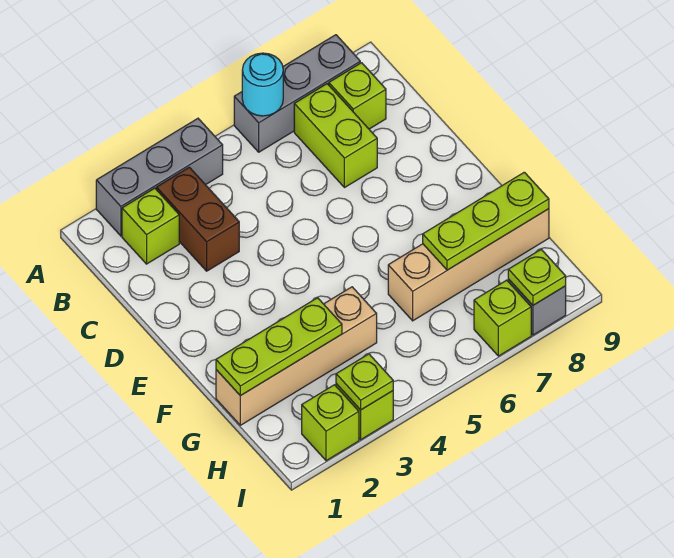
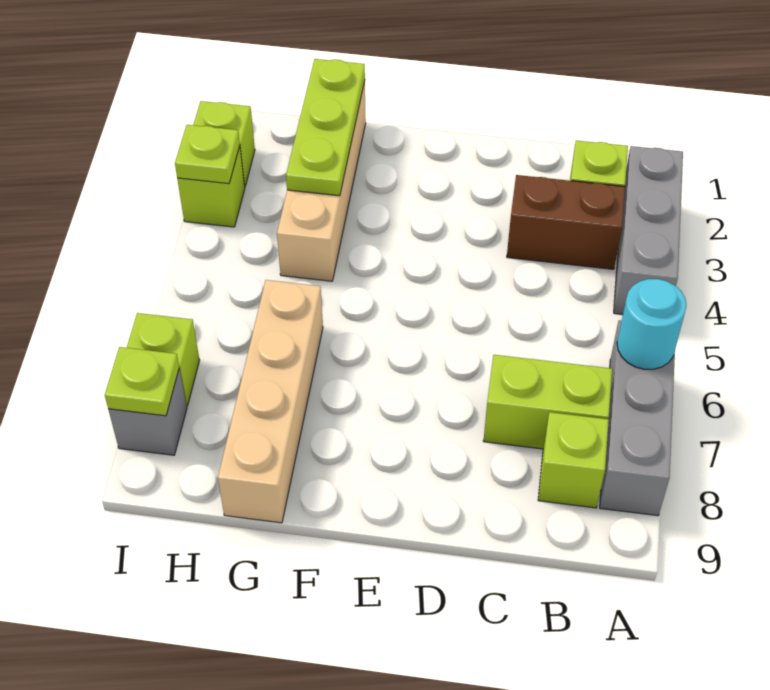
lime 1x3 plate [423,172,549,270] -> none

